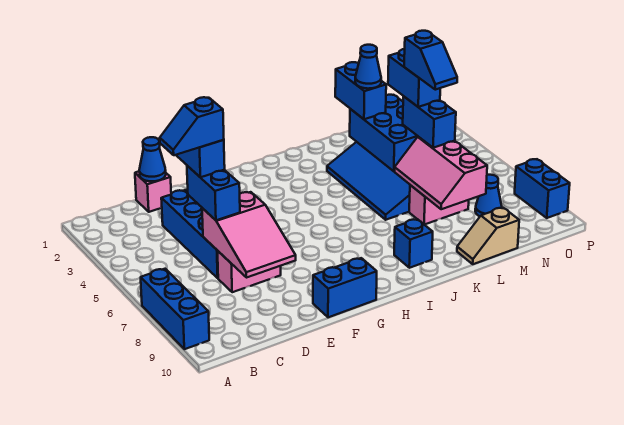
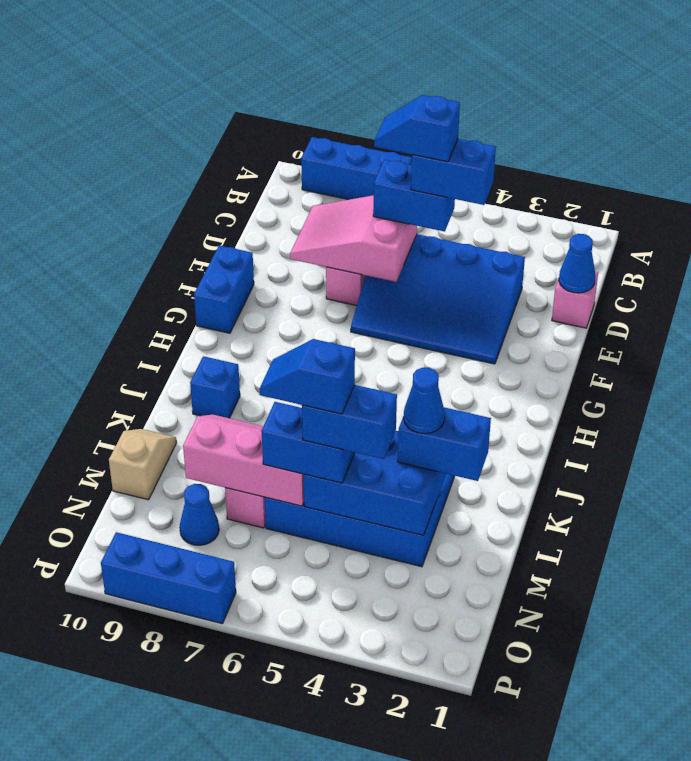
blue 1x2 slope [160,97,224,155] -> blue 1x2 slope turned to [374,95,460,162]
blue 1x2 brick [515,159,570,218] -> blue 1x3 brick [101,532,236,624]

